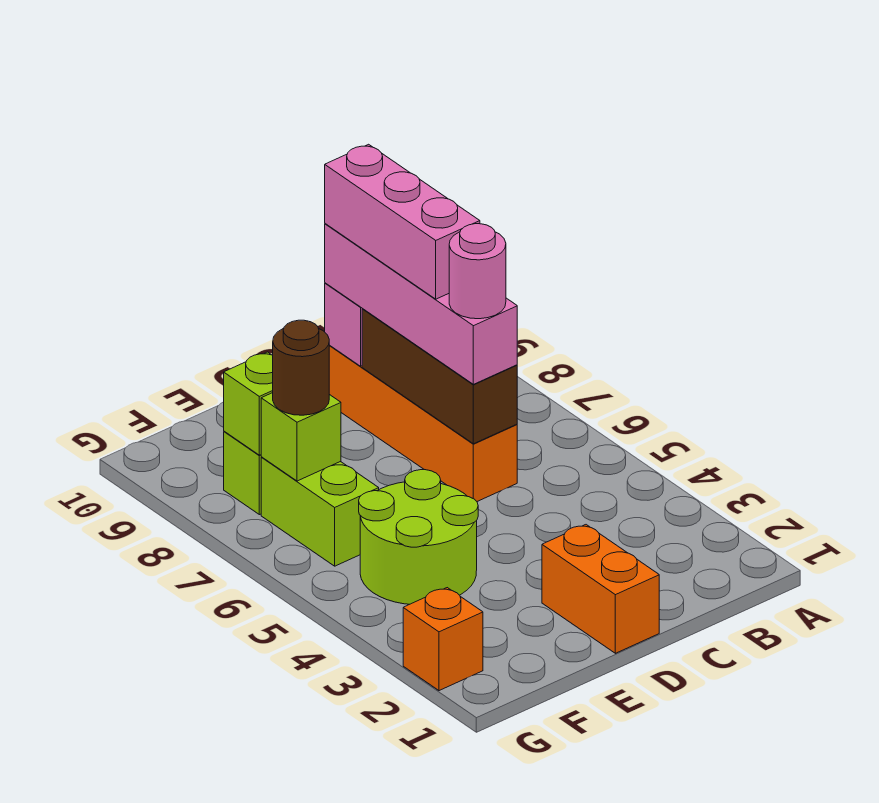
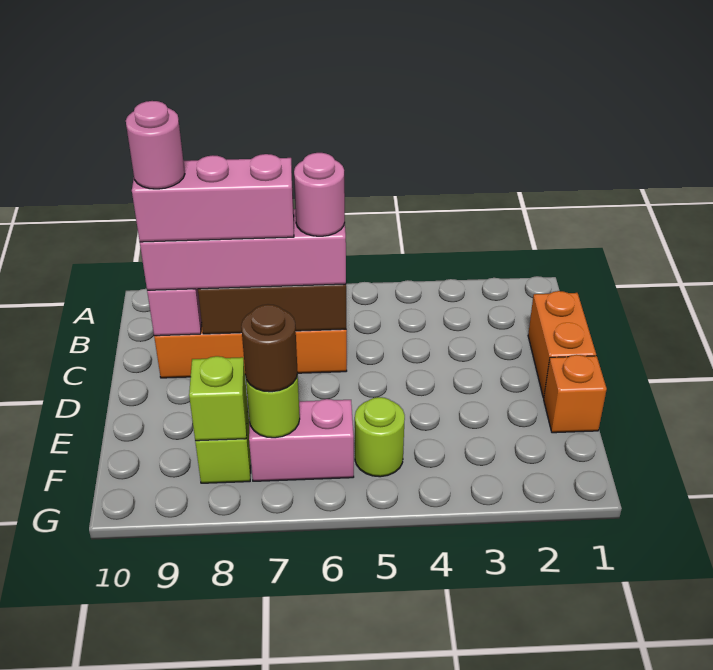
none -> pink 1x1 round brick [126,101,185,189]
orange 1x2 brick [542,525,659,653] -> orange 1x2 brick turned to [528,291,596,398]
lime 2x2 round brick [359,470,478,604] -> lime 1x1 round brick [355,397,405,477]
lime 1x2 brick [261,457,379,566] -> pink 1x2 brick [249,399,354,481]
lime 1x1 brick [261,393,341,481] -> lime 1x1 round brick [246,374,300,438]
orange 1x1 brick [403,588,483,691] -> orange 1x1 brick moved to [544,355,607,433]

